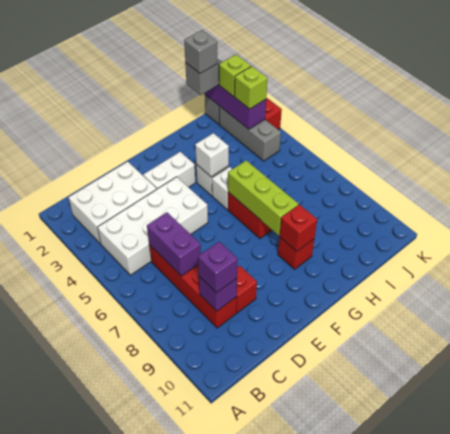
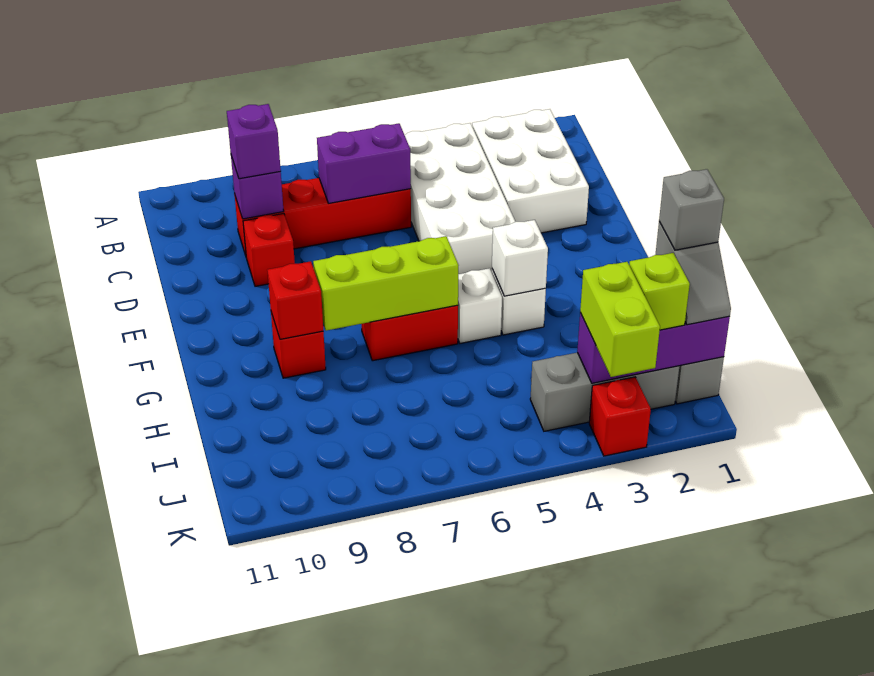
white 1x2 brick [143,152,195,189] -> none
lime 1x1 brick [235,66,267,109] -> lime 1x2 brick [580,262,660,377]

